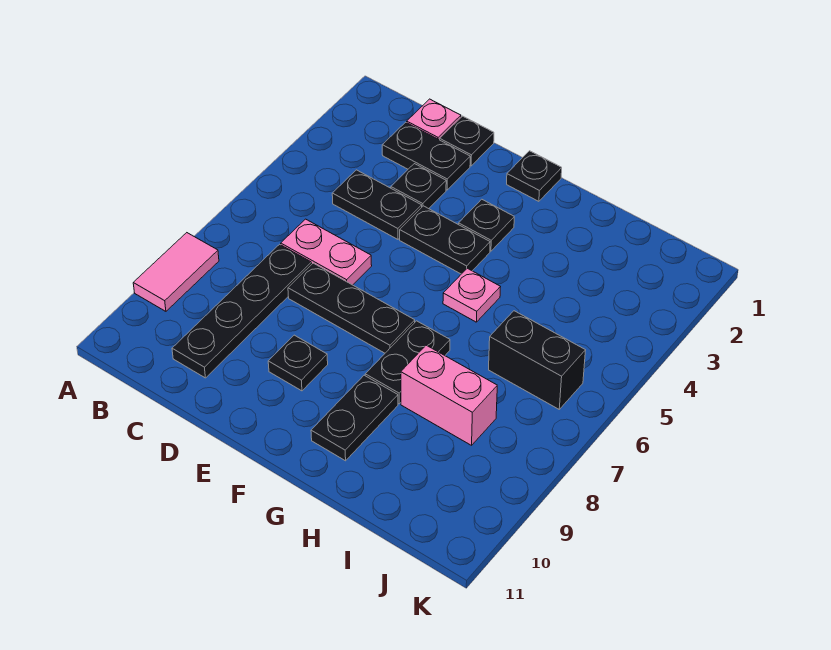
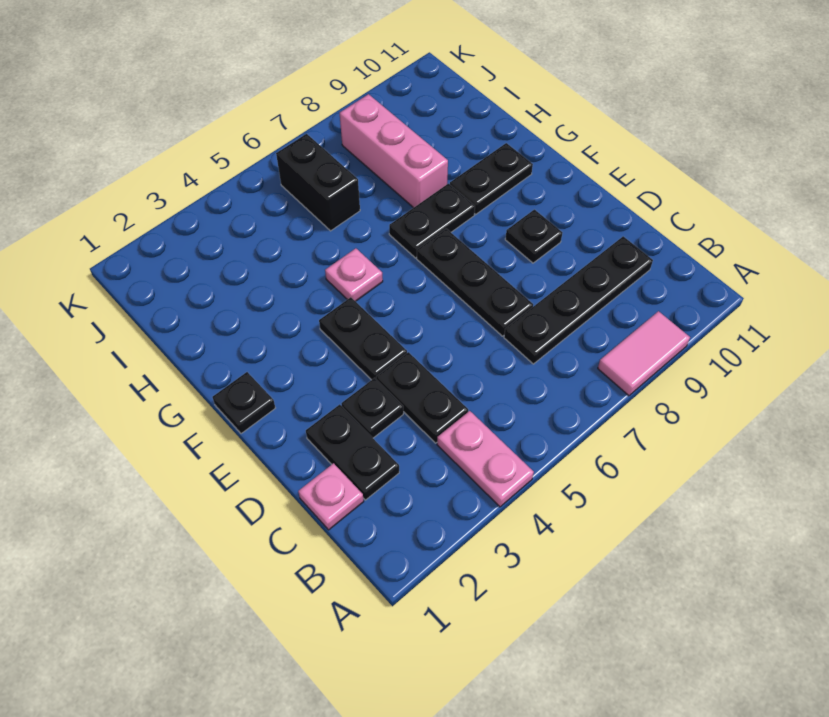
pink 1x2 plate [281,219,372,285] -> pink 1x2 plate moved to [437,411,534,507]
black 1x1 plate [440,116,494,166] -> none
black 1x1 plate [459,199,514,251] -> none
pink 1x2 brick [401,345,497,445] -> pink 1x3 brick [340,94,448,208]

